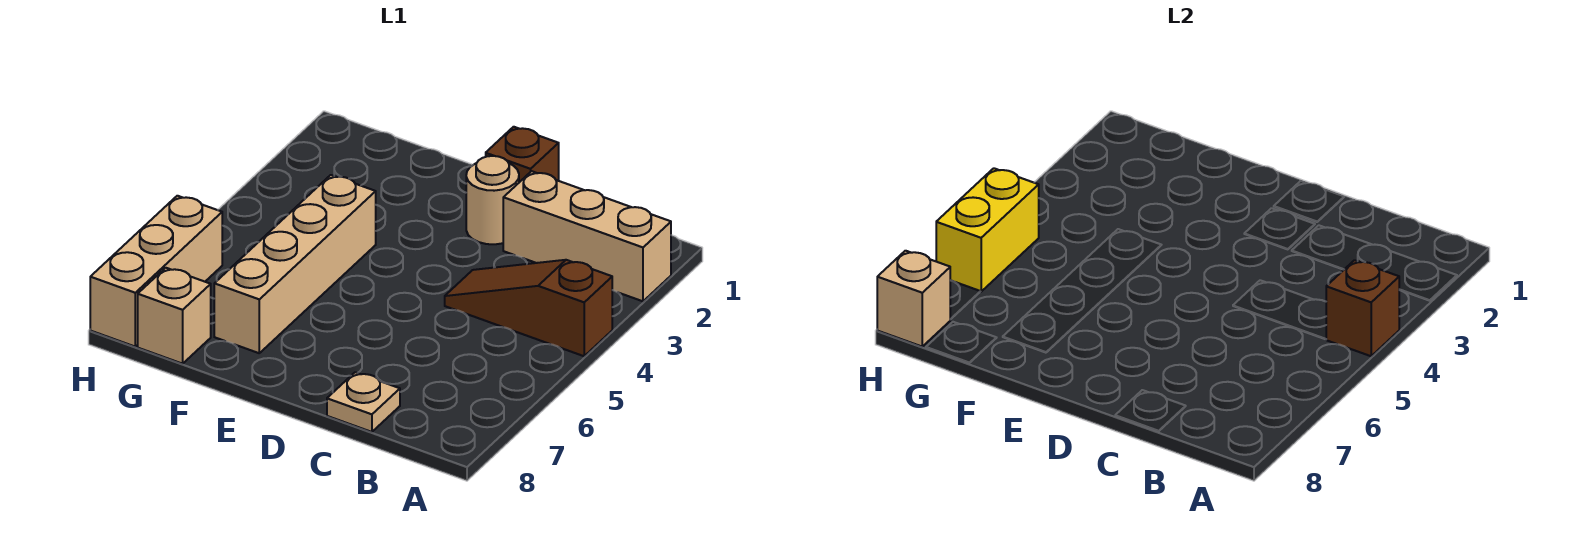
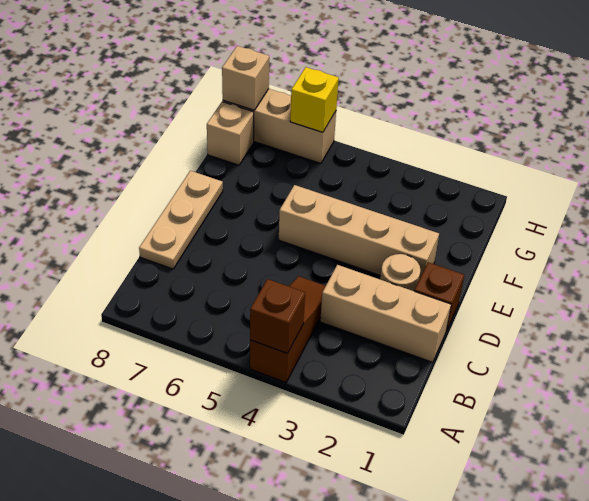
tan 1x3 brick [503,171,671,301] -> tan 1x3 brick turned to [320,265,451,362]
tan 1x1 plate [327,372,400,432] -> tan 1x3 plate [139,171,223,269]
tan 1x4 brick [214,175,376,353] -> tan 1x4 brick moved to [279,185,439,280]
yellow 1x2 brick [936,168,1039,292] -> yellow 1x1 brick [290,67,339,132]

